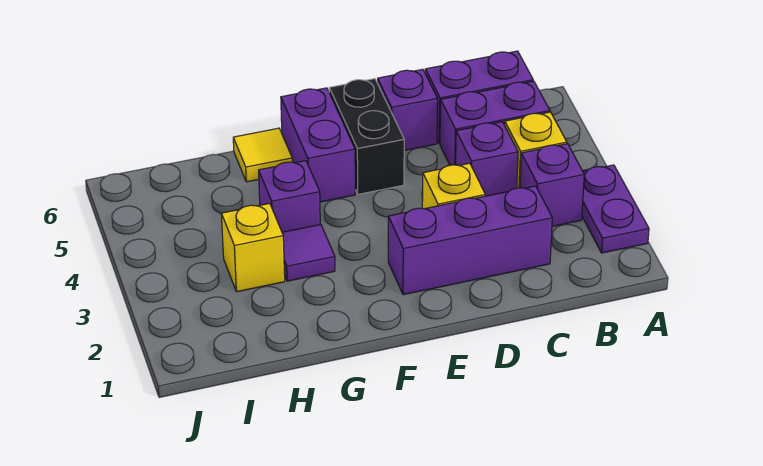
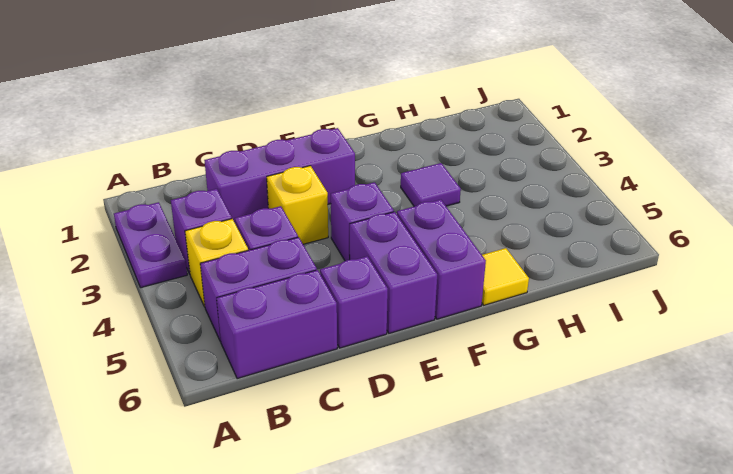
black 1x2 brick [329,79,404,194] -> purple 1x2 brick [350,212,437,333]
purple 1x1 brick [259,161,320,232] -> purple 1x1 brick moved to [331,182,394,261]
yellow 1x1 brick [221,203,285,292] -> none

